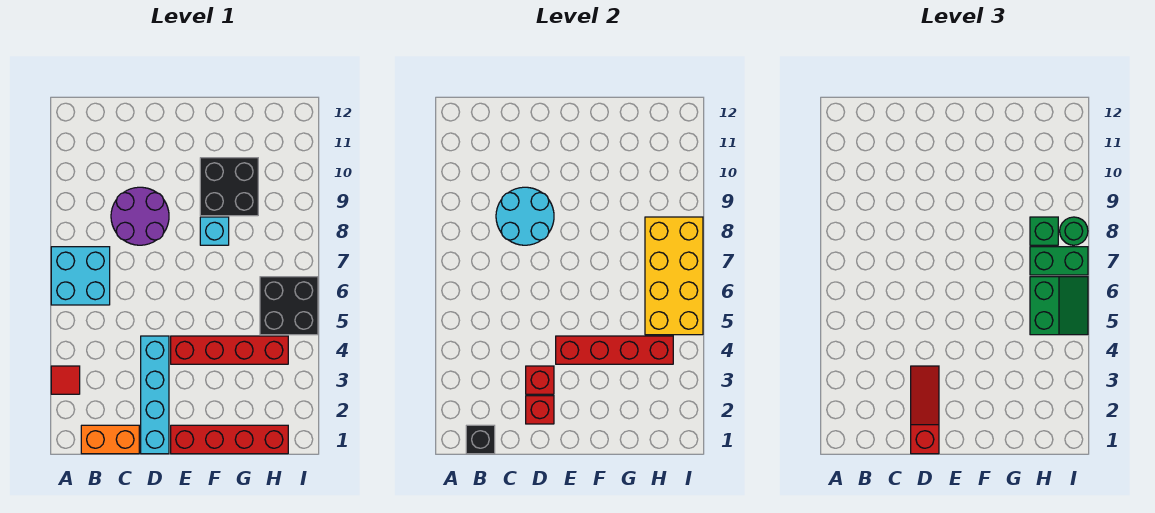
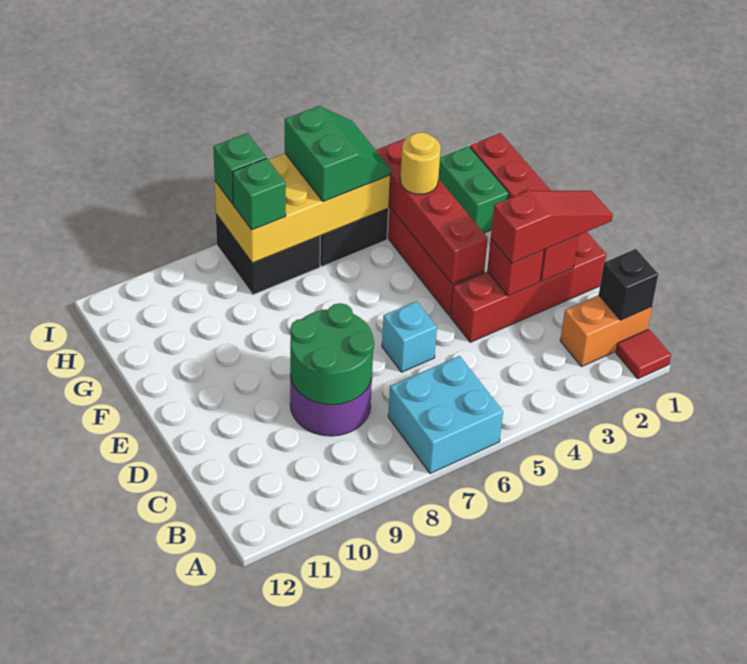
red 1x1 tile [51,366,80,394] -> red 1x1 tile moved to [616,329,671,379]
orange 1x2 brick [81,425,139,454] -> orange 1x2 brick turned to [560,295,652,366]
cyan 2x2 round brick [496,187,554,245] -> green 2x2 round brick [290,303,374,405]
cyan 1x4 brick [141,336,169,454] -> red 1x4 brick [450,232,606,342]
red 1x3 slope [911,366,939,454] -> red 1x3 slope turned to [491,191,613,263]
cyan 1x1 brick [200,217,229,245] -> cyan 1x1 brick moved to [382,301,437,372]
black 2x2 brick [200,158,258,216] -> black 2x2 brick moved to [216,214,321,295]
none -> yellow 1x1 round brick [400,132,441,194]
green 2x2 slope [1030,277,1088,335] -> green 2x2 slope turned to [285,106,391,202]
green 1x2 brick [1030,247,1088,275] -> green 1x2 brick moved to [438,146,509,233]
green 1x1 round brick [1060,217,1088,245] -> green 1x1 brick [213,133,266,204]

